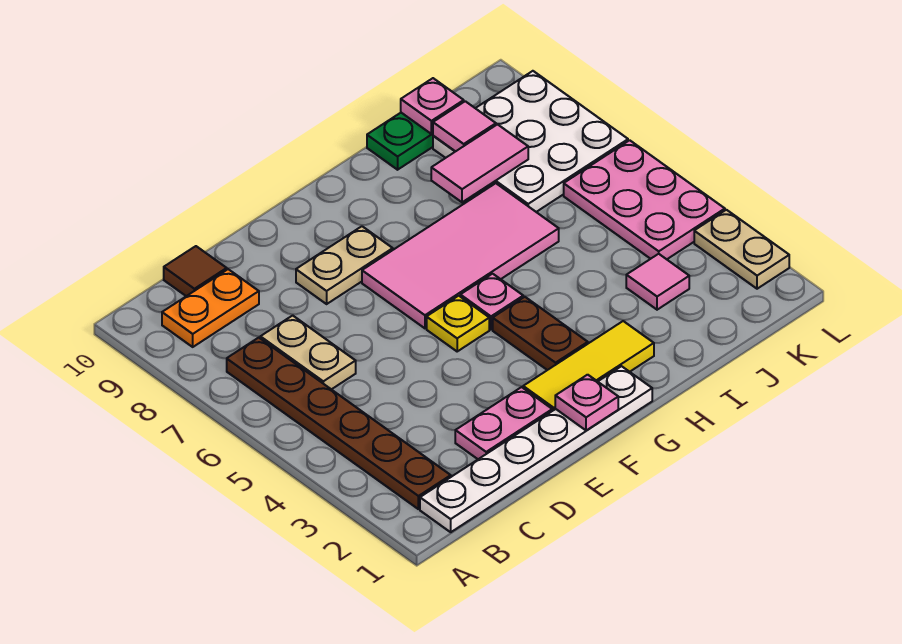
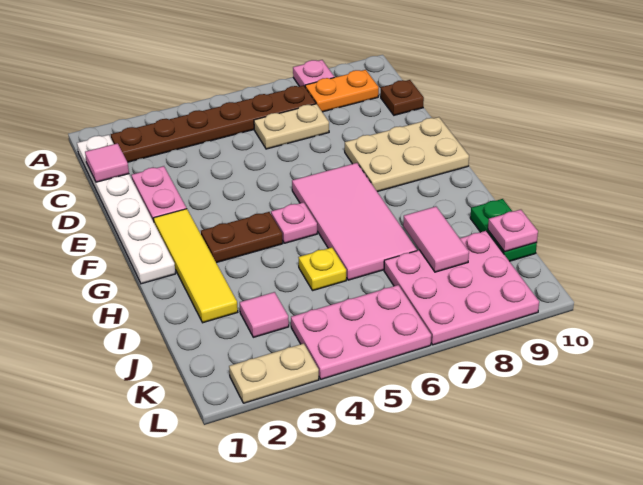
orange 1x2 plate [162,269,259,347] -> orange 1x2 plate turned to [305,70,379,112]
brown 1x1 tile [164,246,227,296] -> brown 1x1 plate [381,80,424,115]
tan 1x2 plate [296,226,393,304] -> tan 2x3 plate [345,117,469,192]
pink 1x1 plate [555,375,618,431] -> pink 1x1 plate moved to [293,60,334,86]
yellow 1x3 tile [523,321,654,411] -> yellow 1x4 tile [153,209,238,323]
yellow 1x1 plate [427,296,489,351] -> yellow 1x1 plate moved to [298,247,346,291]
white 3x3 plate [433,71,628,212] -> pink 3x3 plate [384,231,539,345]
pink 1x1 tile [433,101,496,151] -> pink 1x1 tile moved to [85,143,129,182]

